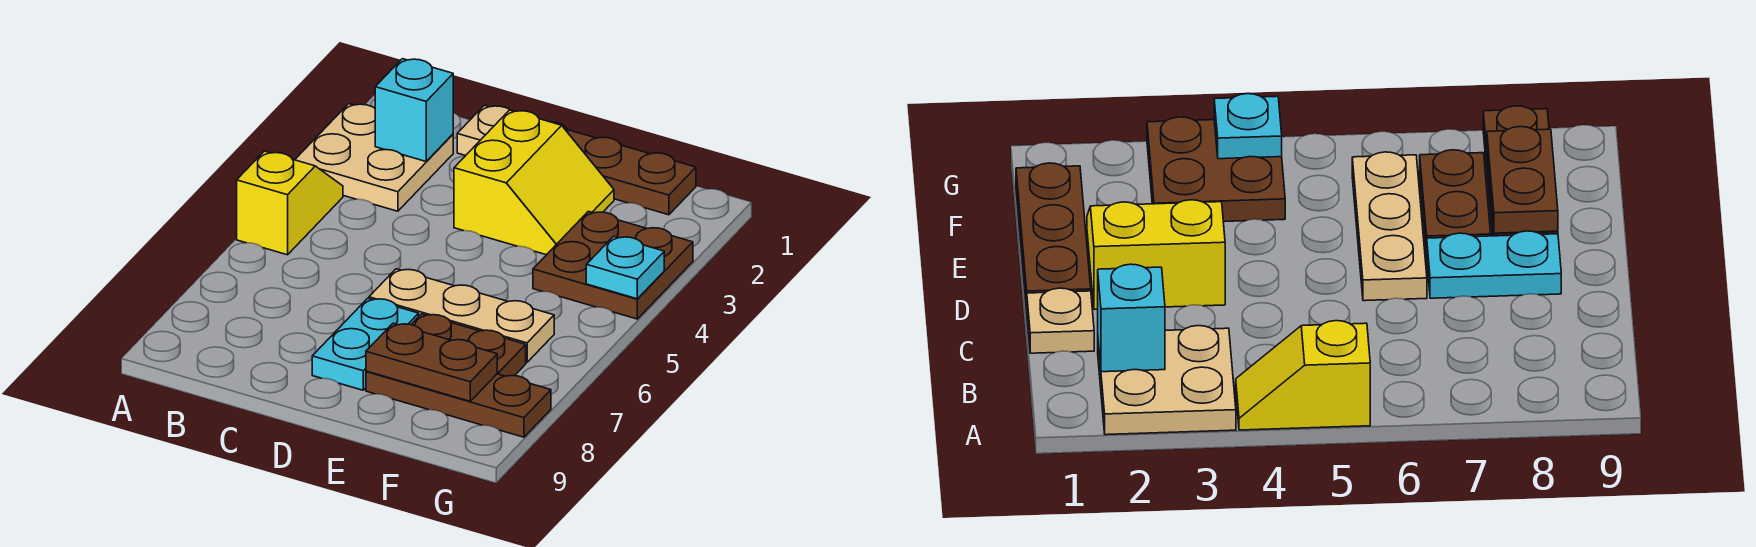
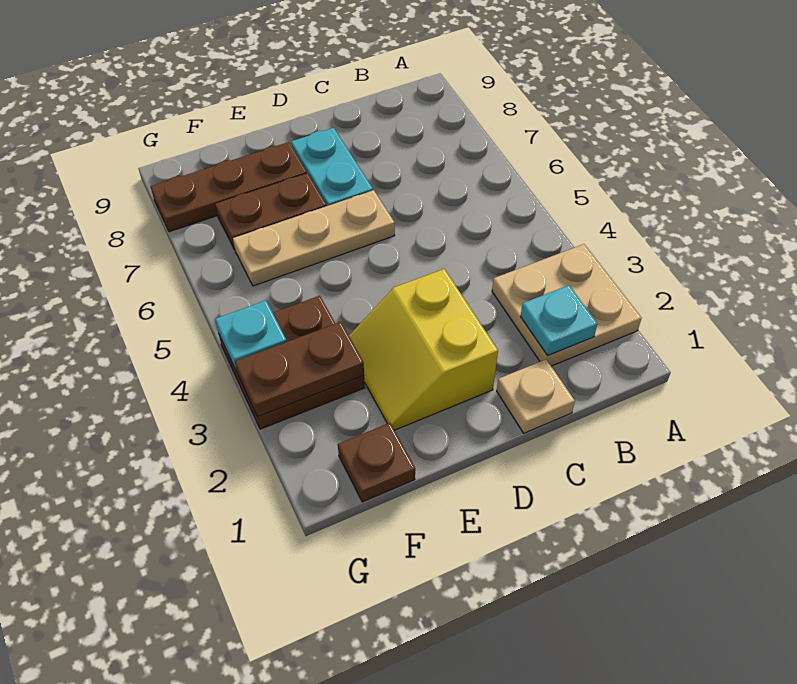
yellow 1x2 slope [237,151,343,255] -> none
cyan 1x1 brick [375,59,453,161] -> cyan 1x1 plate [520,285,597,356]
brown 1x3 plate [552,122,696,215] -> brown 1x1 plate [338,423,415,502]
brown 1x2 plate [366,323,497,401] -> brown 1x2 plate moved to [235,322,364,417]

